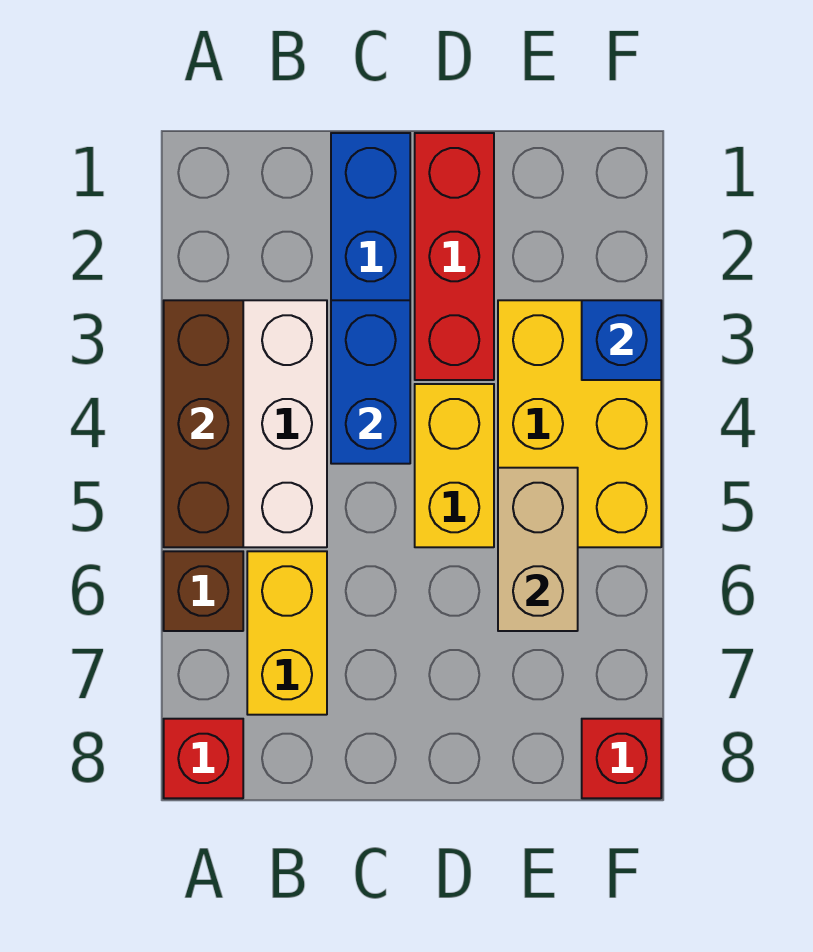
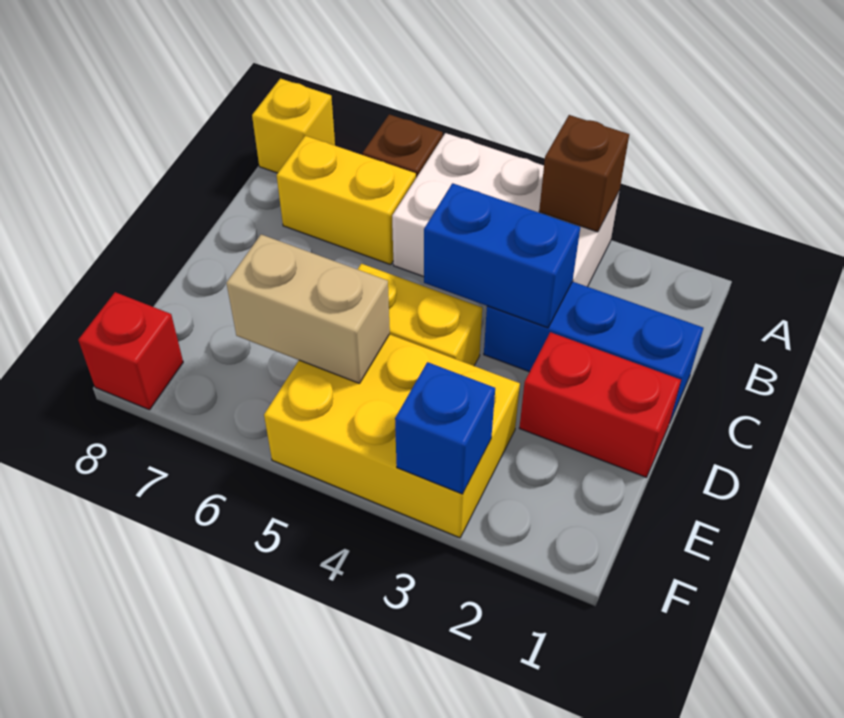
brown 1x3 brick [164,300,243,547] -> brown 1x1 brick [539,115,629,232]
red 1x1 brick [164,719,243,798] -> yellow 1x1 brick [252,79,335,173]
red 1x3 brick [415,133,494,380] -> red 1x2 brick [520,332,681,477]

